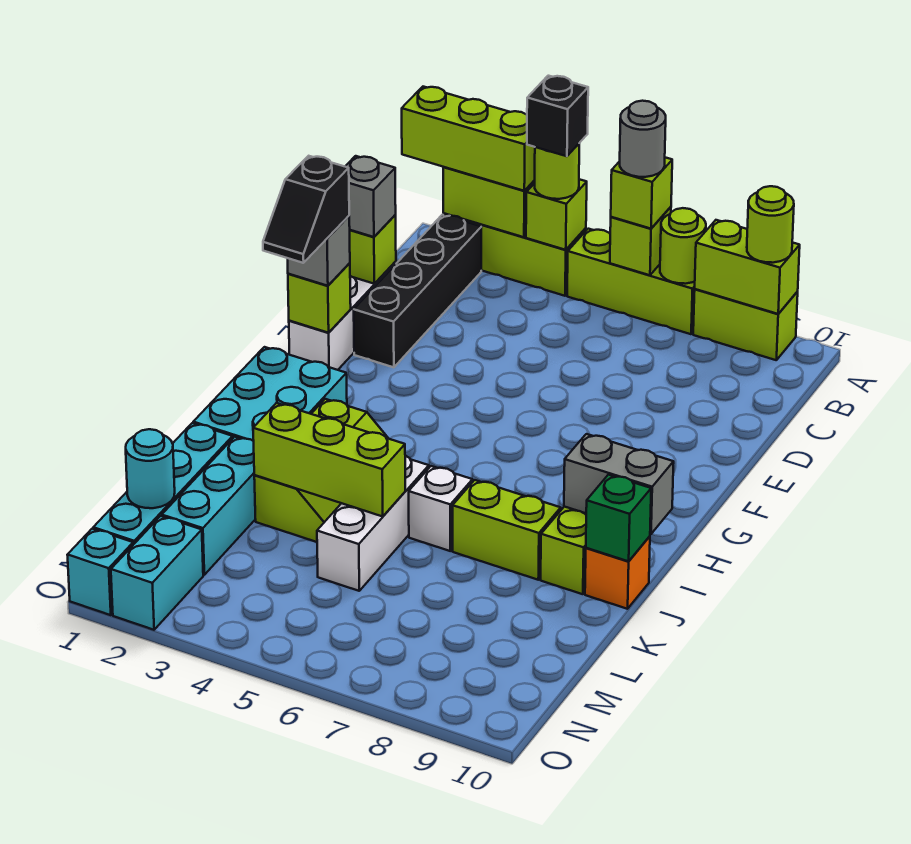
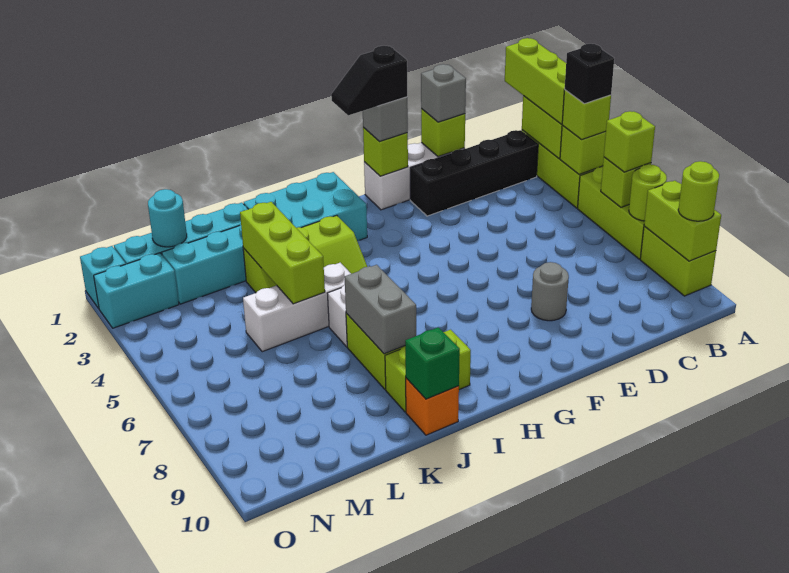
lime 1x1 round brick [534,144,579,199] -> lime 1x1 brick [562,90,611,140]
grey 1x1 round brick [620,101,666,177] -> grey 1x1 round brick moved to [531,262,569,321]
grey 1x2 brick [564,434,674,534] -> grey 1x2 brick moved to [345,265,416,354]

